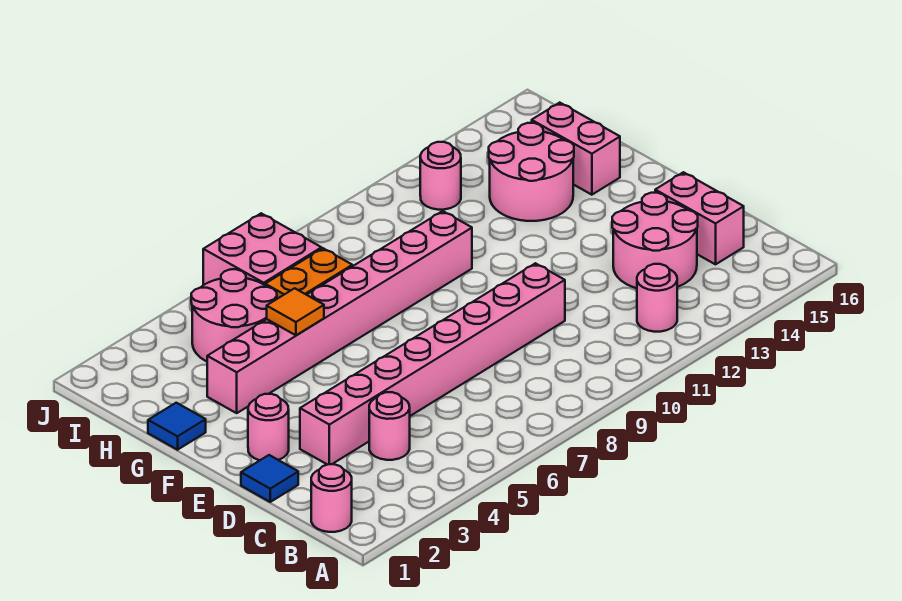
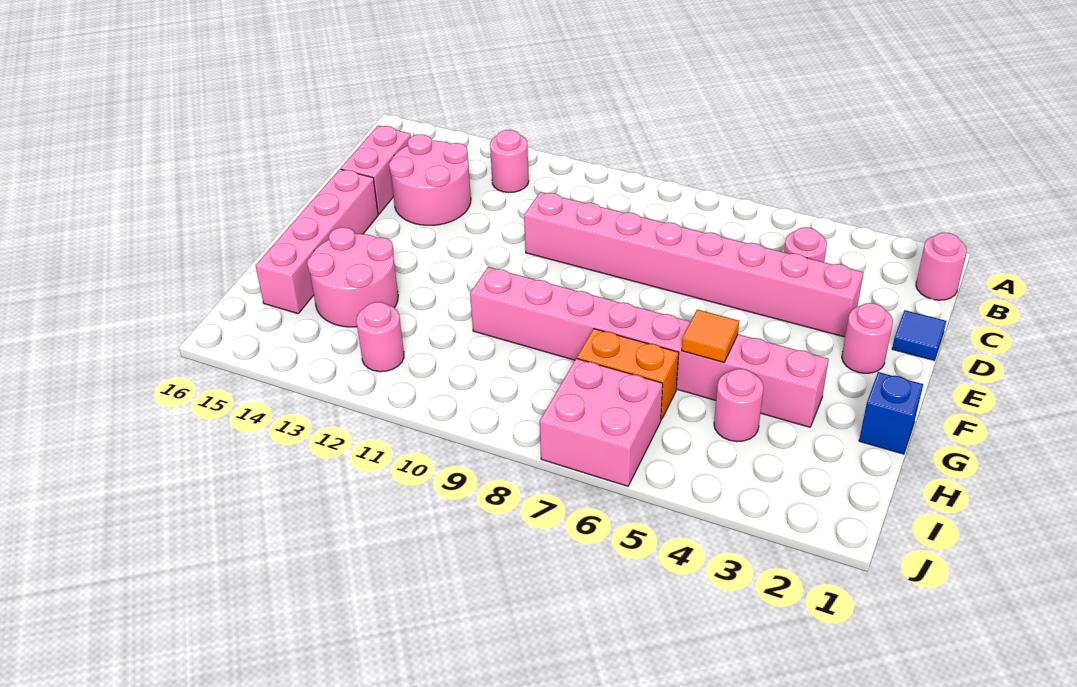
blue 1x1 tile [148,403,206,450] -> blue 1x1 brick [859,372,923,454]
pink 1x2 brick [532,103,620,195] -> pink 1x4 brick [256,169,378,314]
pink 2x2 round brick [191,269,277,361] -> pink 1x1 round brick [714,369,764,442]

